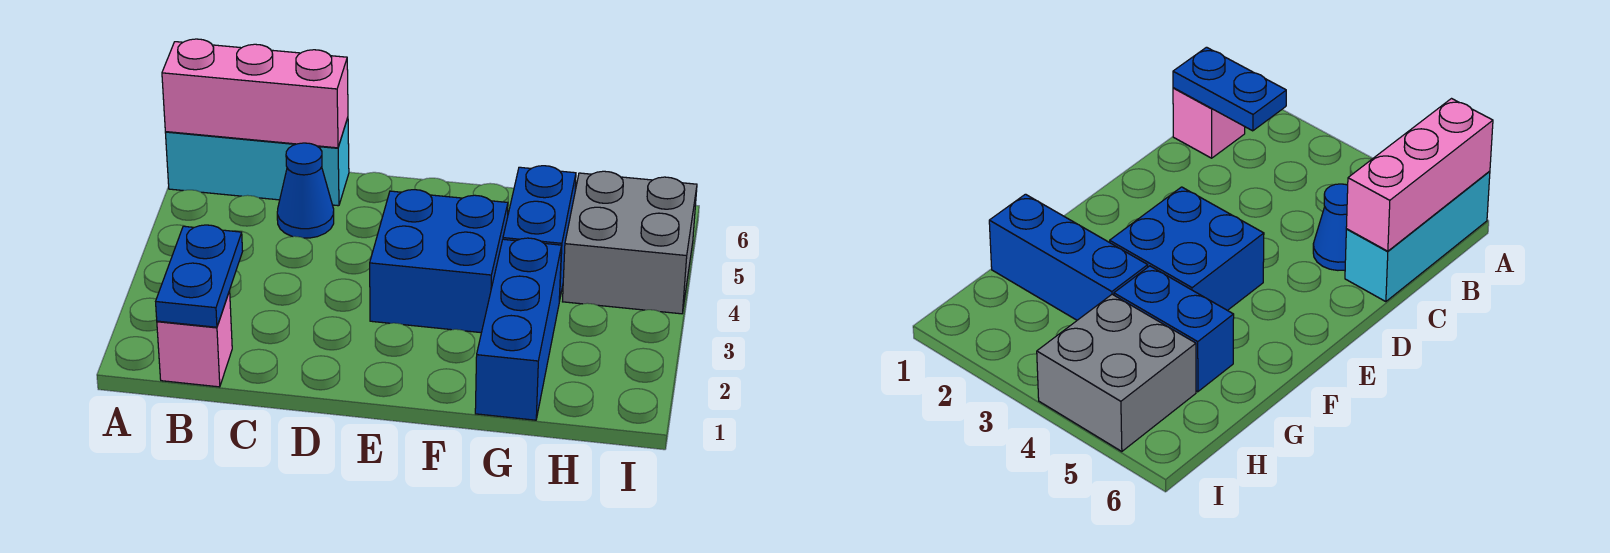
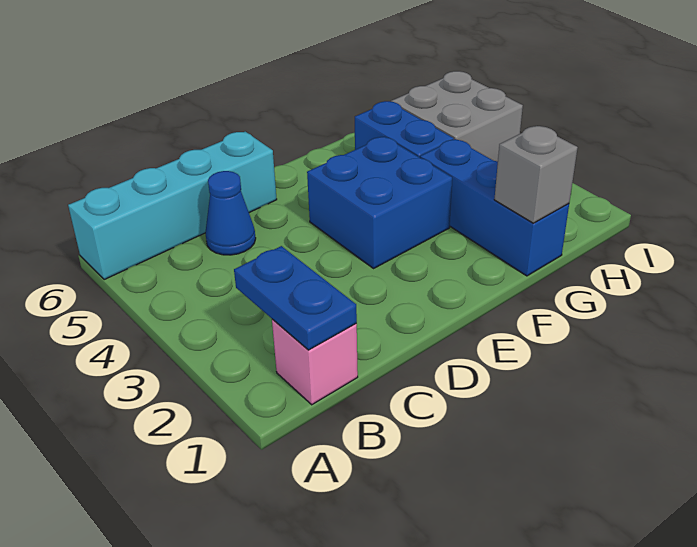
cyan 1x3 brick [165,118,349,206] -> cyan 1x4 brick [68,132,277,280]
pink 1x3 brick [162,39,348,148] -> none
none -> grey 1x1 brick [494,126,578,223]

